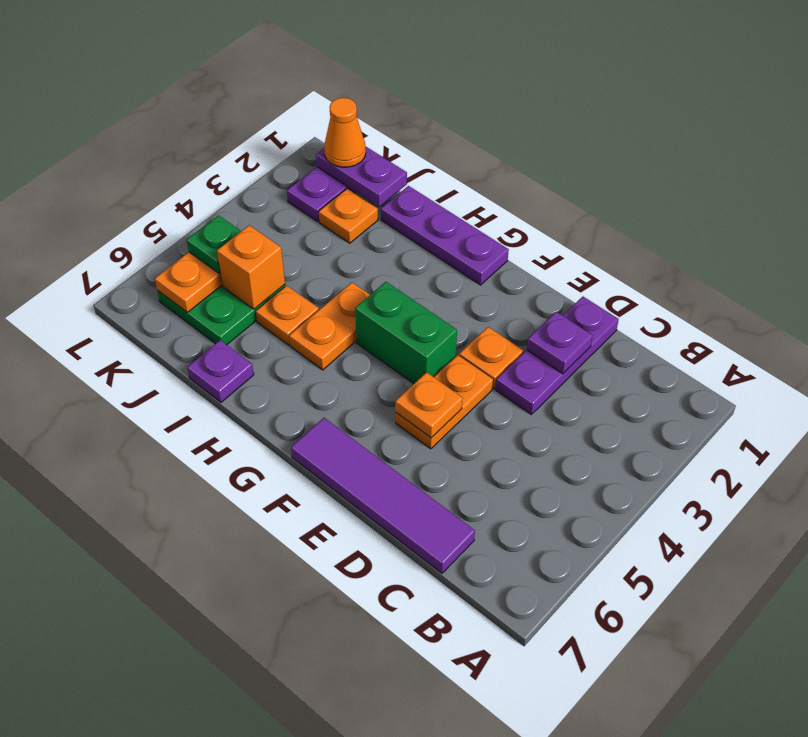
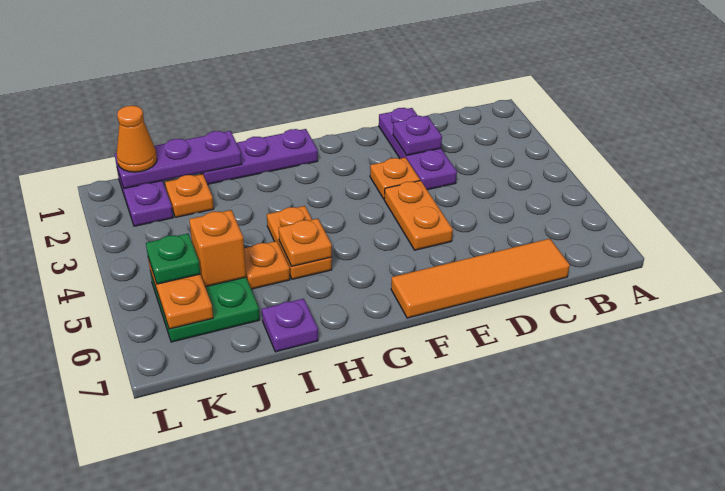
purple 1x4 tile [291,418,475,573] -> orange 1x4 tile [391,239,570,318]
orange 1x1 plate [395,372,463,438] -> orange 1x1 plate moved to [279,219,332,266]
green 1x2 brick [355,282,457,384] -> none
purple 1x2 plate [316,146,407,207] -> purple 1x3 plate [115,131,242,188]

